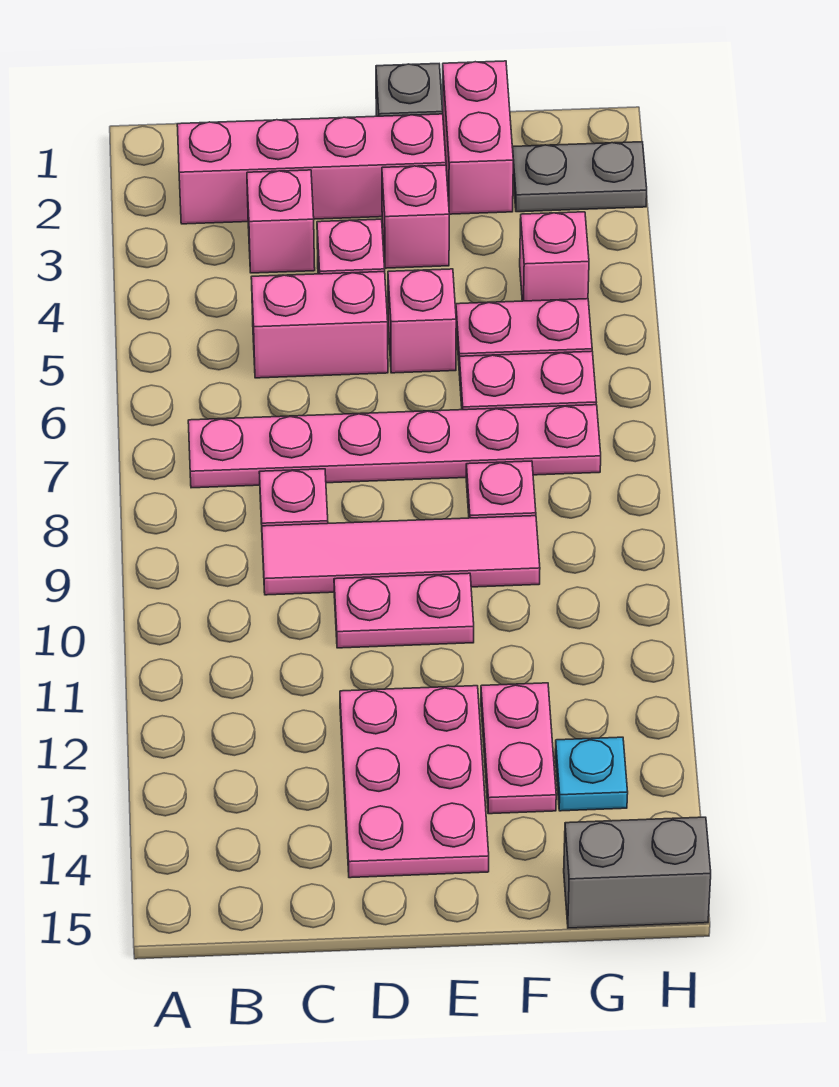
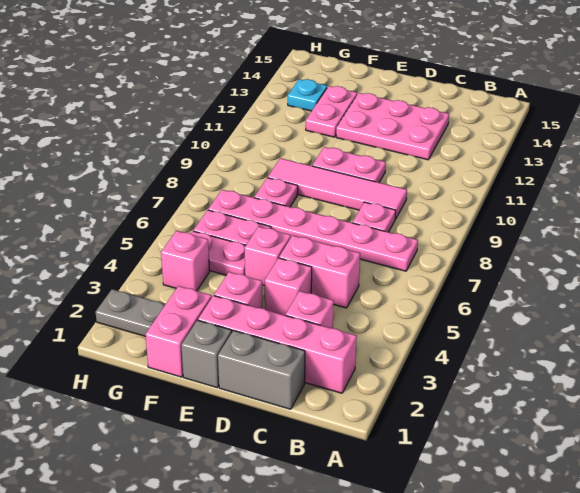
pink 2x3 plate [340,686,489,878] -> pink 2x3 plate turned to [336,93,449,160]
grey 1x2 brick [564,817,711,928] -> grey 1x2 brick moved to [218,330,305,409]

